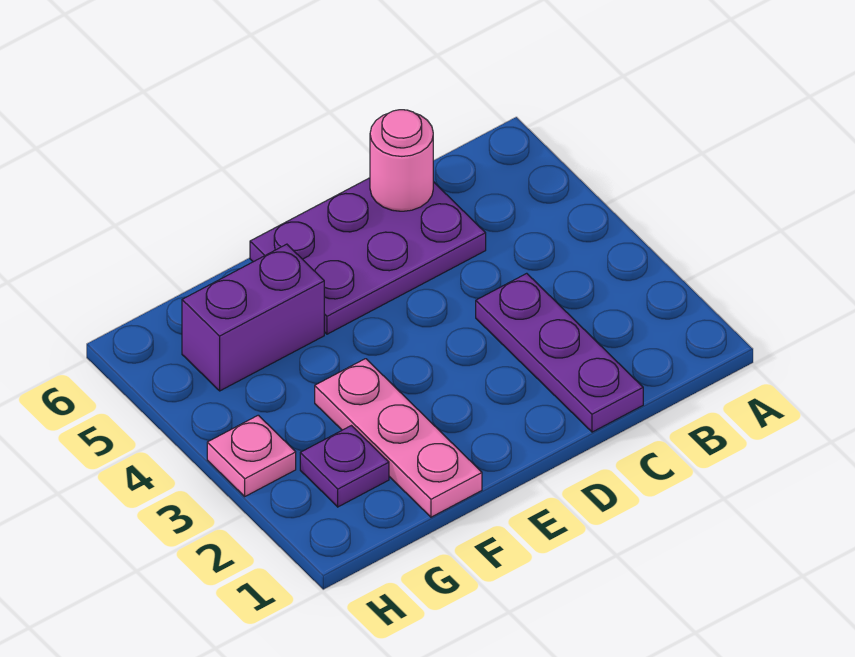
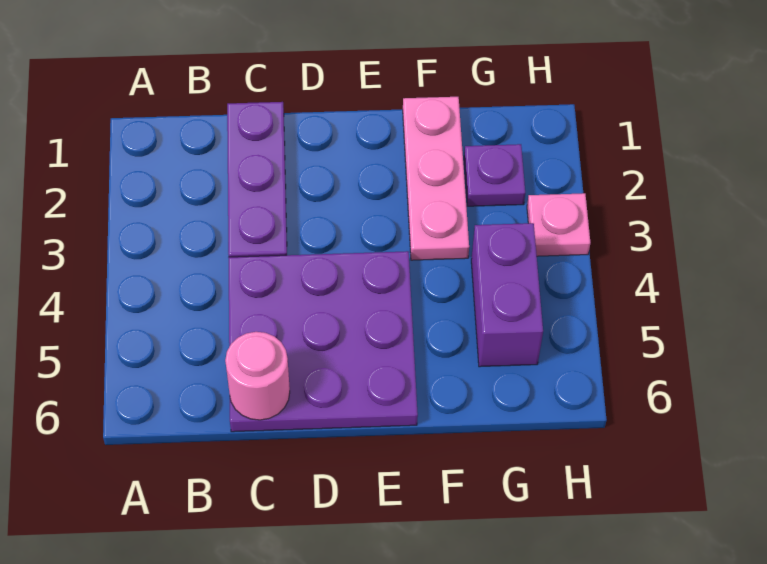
purple 2x3 plate [250,178,486,334] -> purple 3x3 plate [228,251,418,432]
purple 1x2 brick [182,244,324,391] -> purple 1x2 brick turned to [471,223,543,367]

